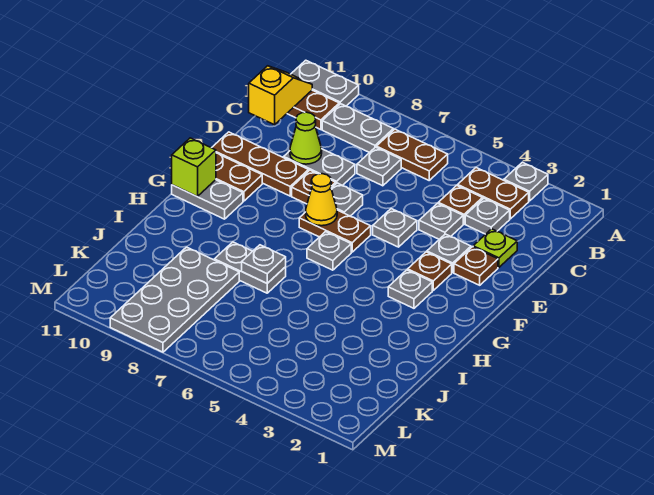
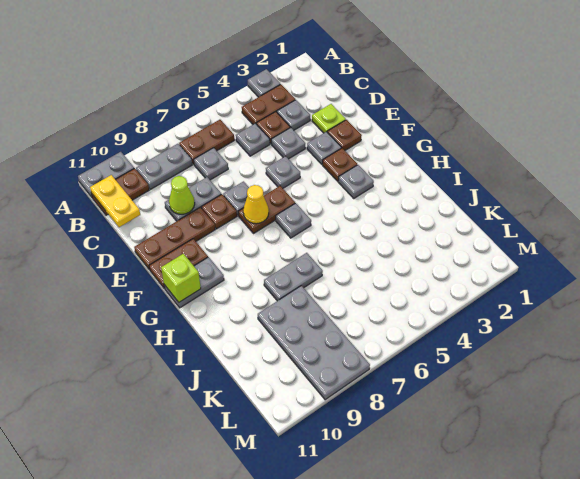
yellow 1x2 slope [249,66,312,125] -> yellow 1x2 plate [90,175,140,227]
grey 1x1 plate [242,245,286,283] -> grey 1x1 plate moved to [236,123,270,156]

